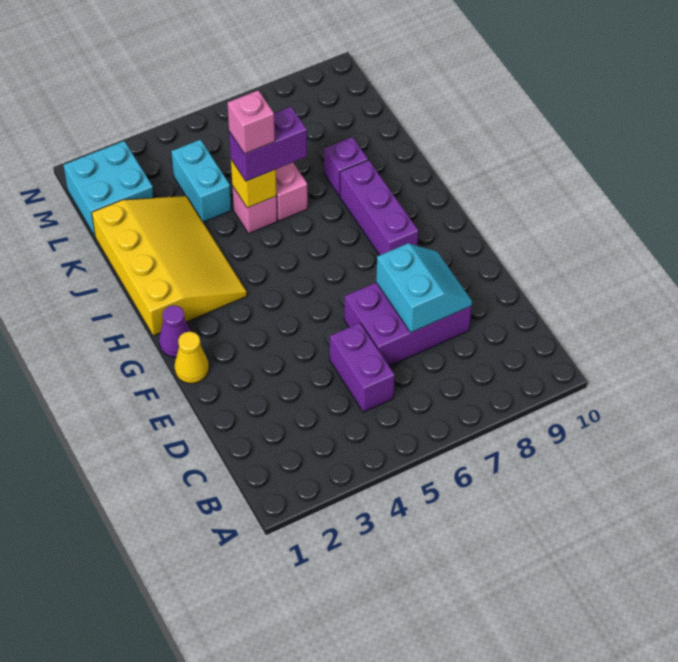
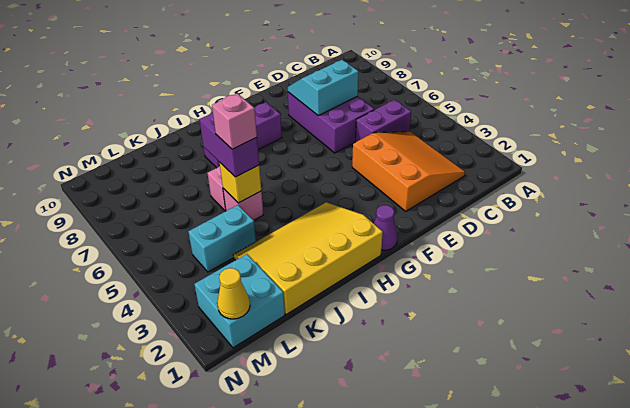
none -> orange 3x3 slope [352,132,465,211]
yellow 1x1 cone [175,332,209,383] -> yellow 1x1 cone moved to [217,268,250,319]
purple 1x1 brick [324,137,368,196] -> none

